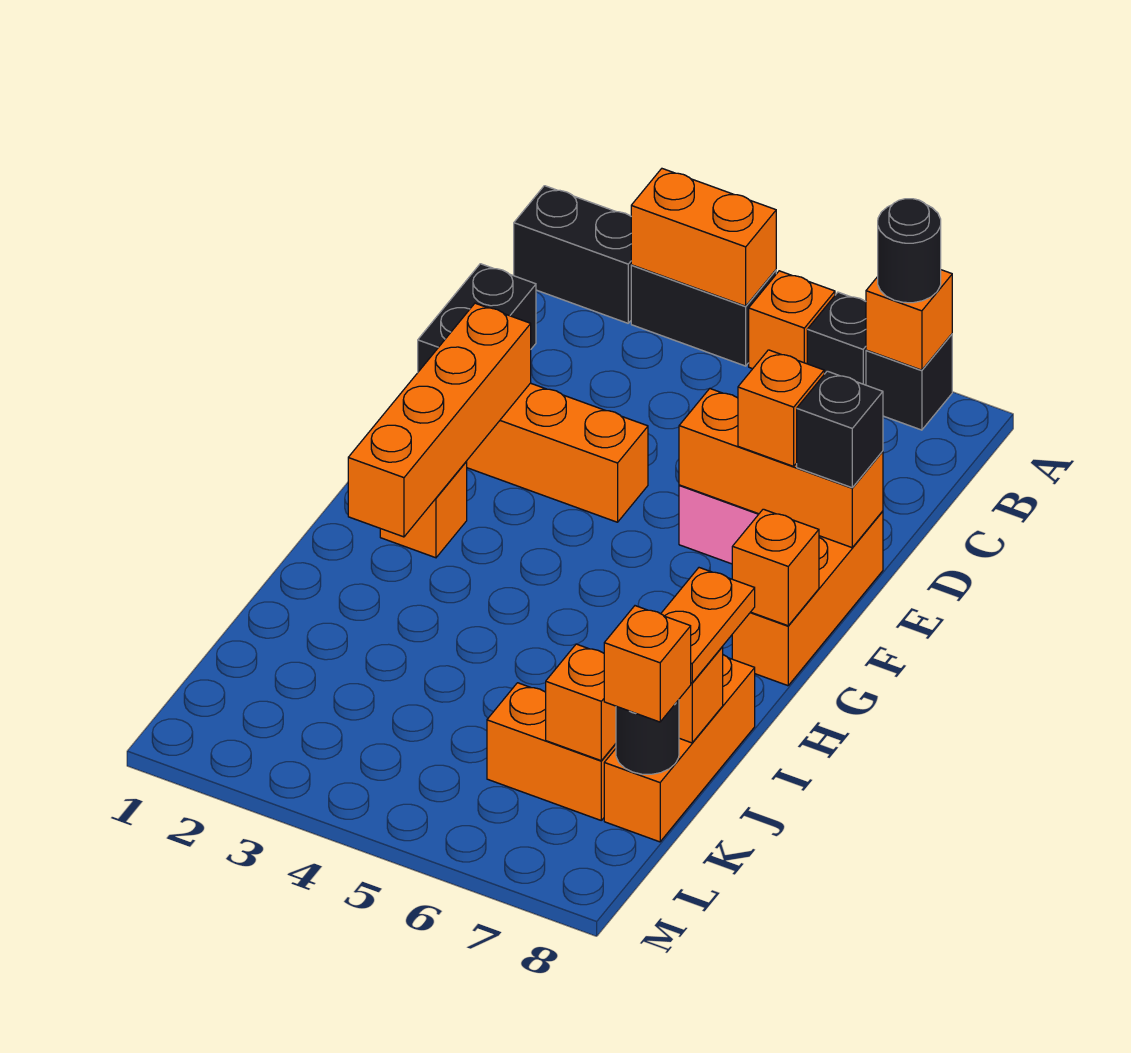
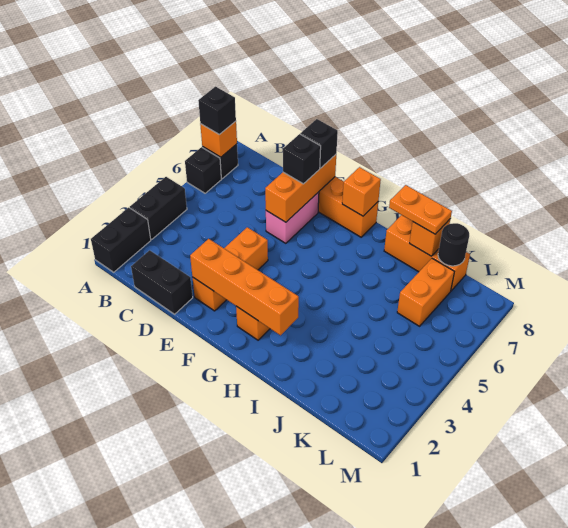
orange 1x2 brick [631,169,776,306] -> none
orange 1x1 brick [749,271,835,369] -> none
black 1x1 round brick [878,199,941,303] -> black 1x1 brick [198,87,236,135]
orange 1x1 brick [738,350,824,466] -> black 1x1 brick [283,134,321,184]
orange 1x1 brick [546,644,616,760] -> none
orange 1x1 brick [604,606,691,722] -> none

